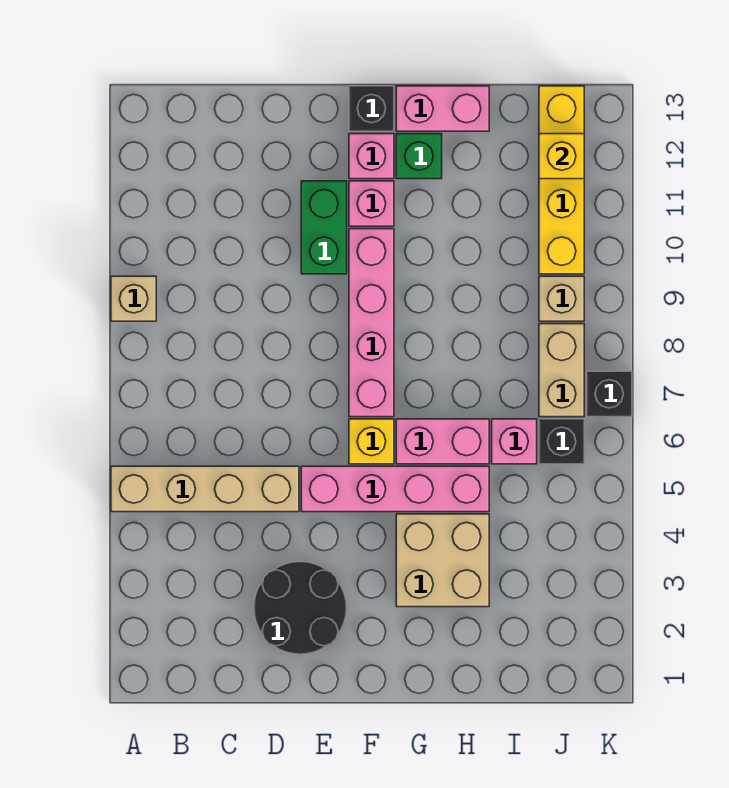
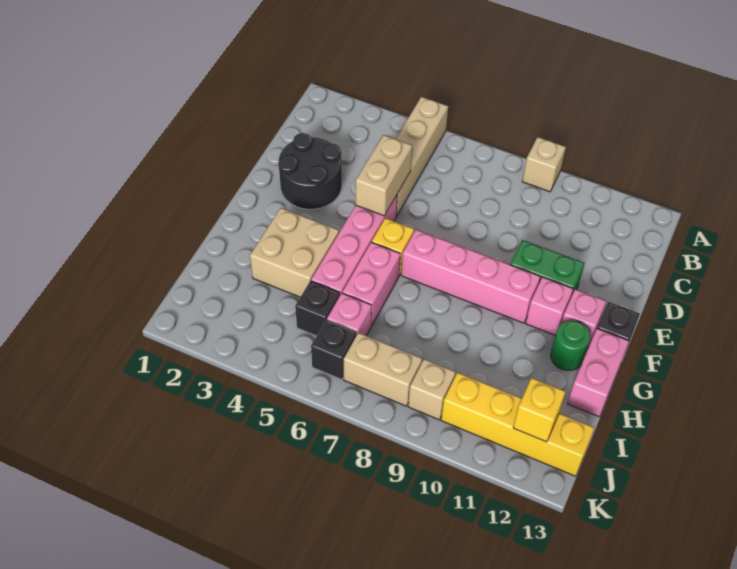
none -> tan 1x2 brick [356,135,412,216]
green 1x1 brick [396,134,442,179] -> green 1x1 round brick [551,320,591,371]
black 1x1 brick [587,371,632,417] -> black 1x1 brick moved to [295,281,340,336]

